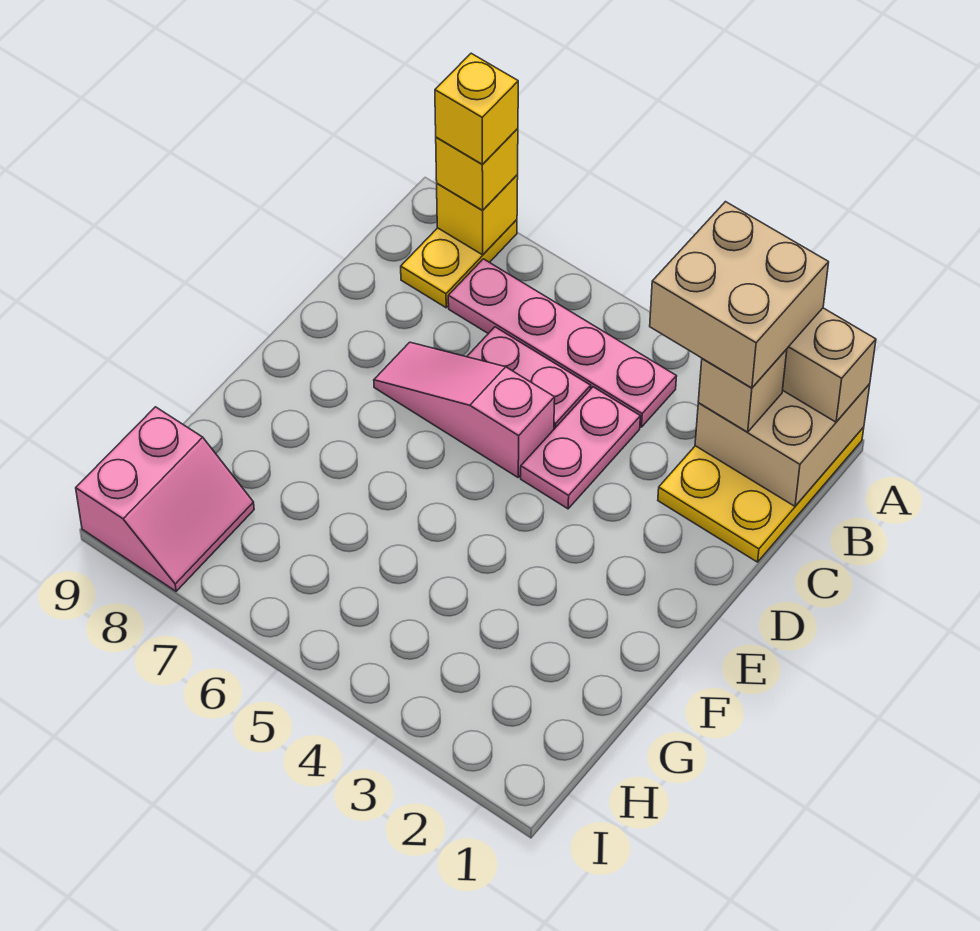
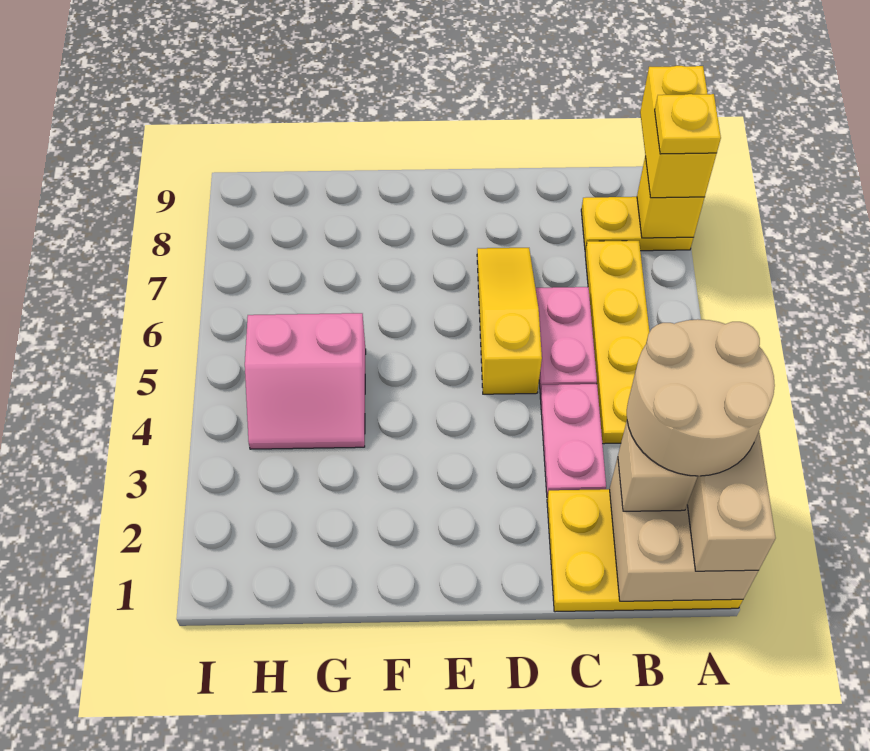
tan 2x2 brick [650,202,829,388] -> tan 2x2 round brick [627,319,775,476]
yellow 1x1 brick [436,129,518,210] -> yellow 1x2 brick [640,66,717,198]
yellow 1x1 brick [435,53,518,164] -> yellow 1x1 plate [655,94,721,154]
pink 1x4 plate [448,259,677,427] -> yellow 1x4 plate [585,241,649,444]
pink 1x2 plate [521,387,640,509] -> pink 1x2 plate turned to [540,384,606,497]
pink 1x3 slope [374,342,555,477] -> yellow 1x3 slope [477,248,542,394]
pink 2x2 slope [76,407,254,591] -> pink 2x2 slope moved to [245,313,366,449]

